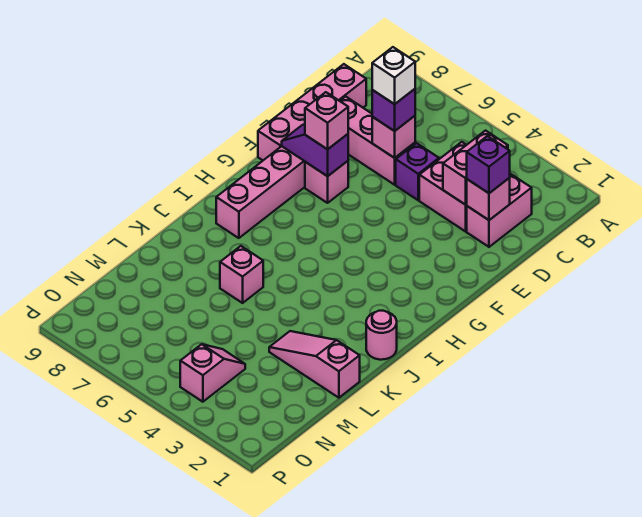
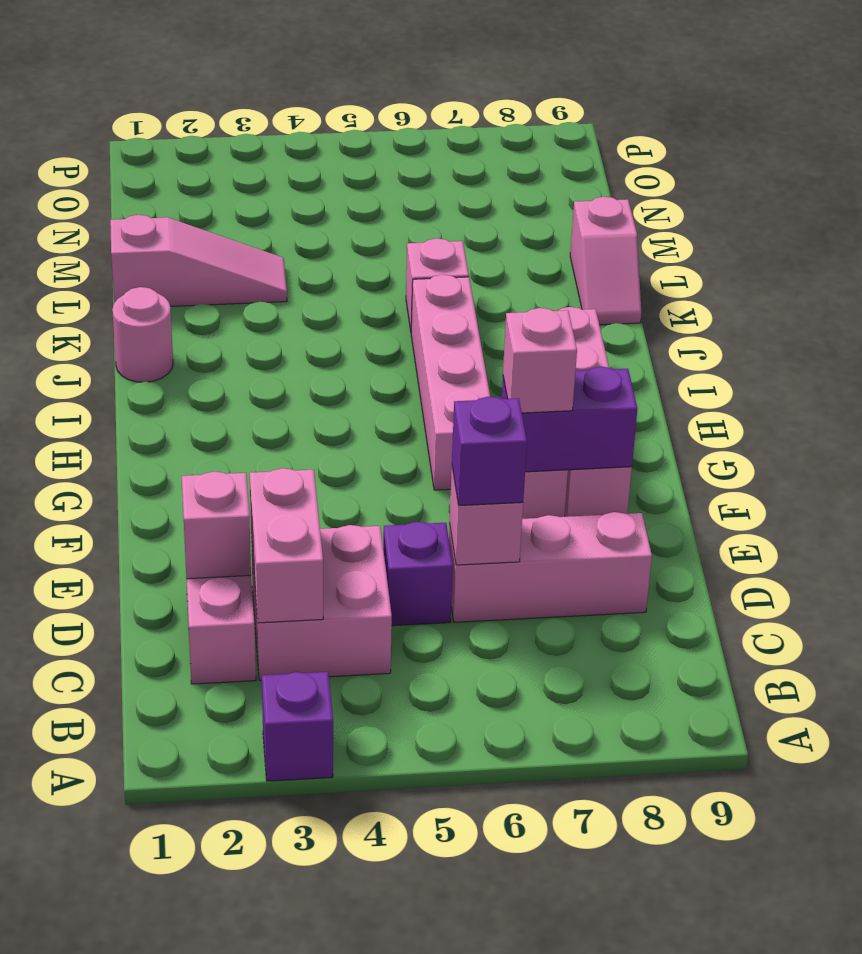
pink 1x4 brick [258,64,366,160] -> pink 1x4 brick moved to [411,275,490,490]
purple 1x1 brick [467,136,510,193] -> purple 1x1 brick moved to [262,672,333,781]
white 1x1 brick [372,47,415,104] -> none
purple 1x2 slope [282,124,348,176] -> purple 1x2 brick [502,367,637,472]
pink 1x2 slope [180,344,245,402] -> pink 1x2 slope moved to [570,197,641,325]

